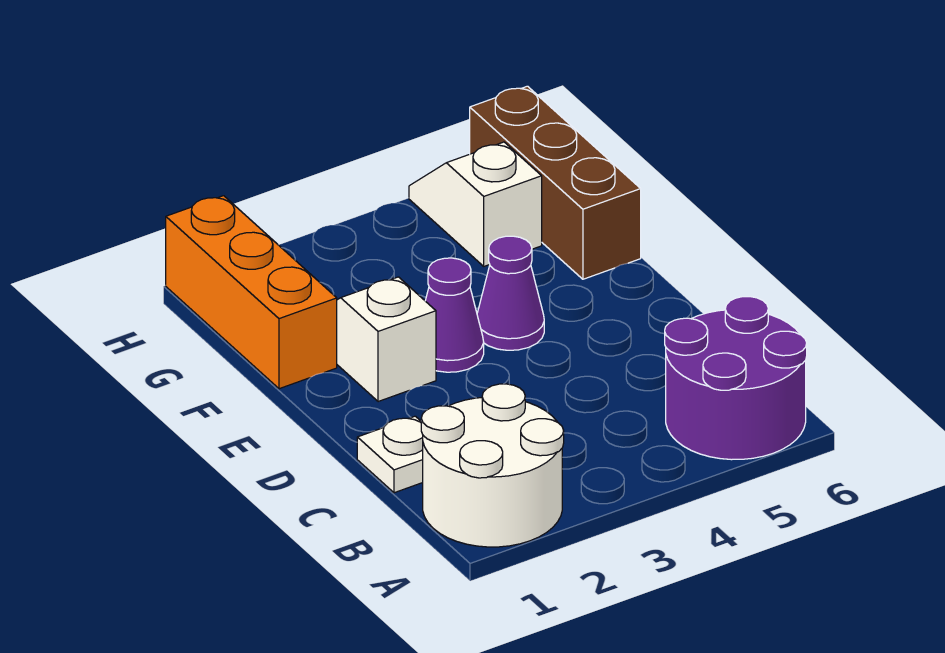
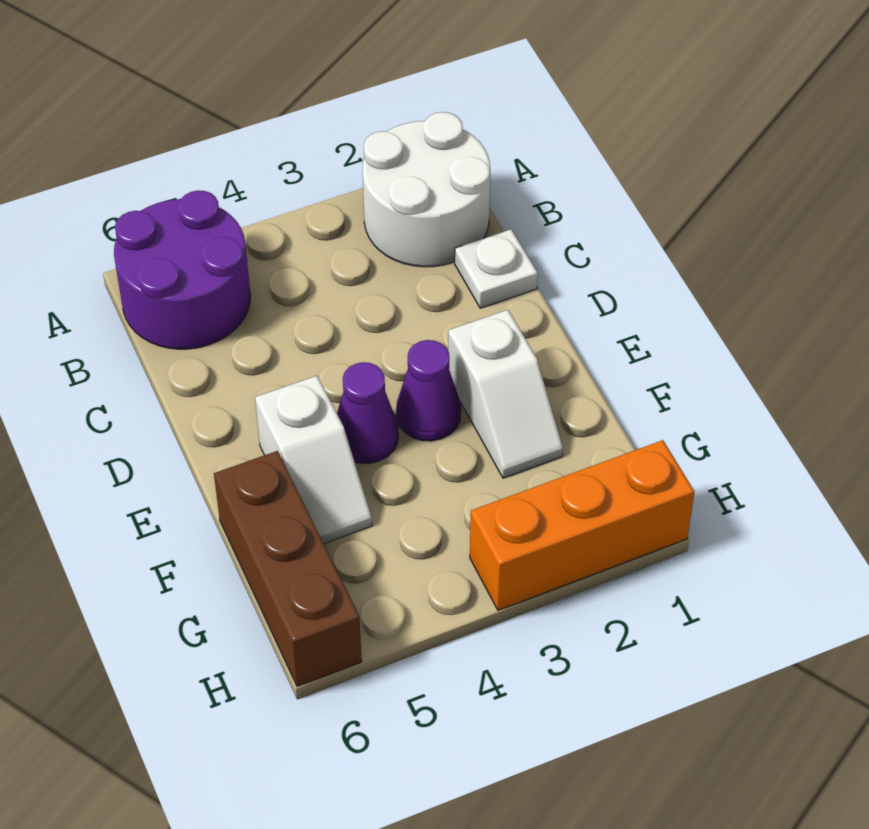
orange 1x3 brick [166,196,337,389] -> orange 1x3 brick turned to [470,440,694,610]
white 1x2 slope [409,142,542,266] -> white 1x2 slope moved to [255,376,372,544]

